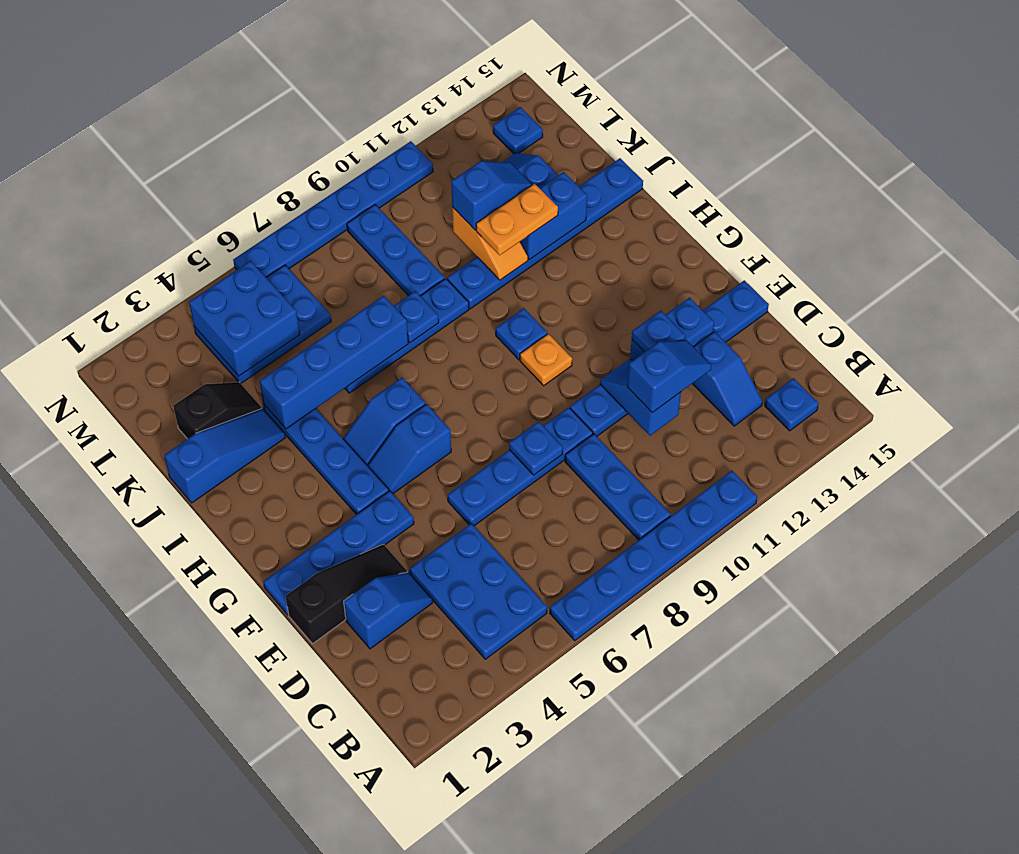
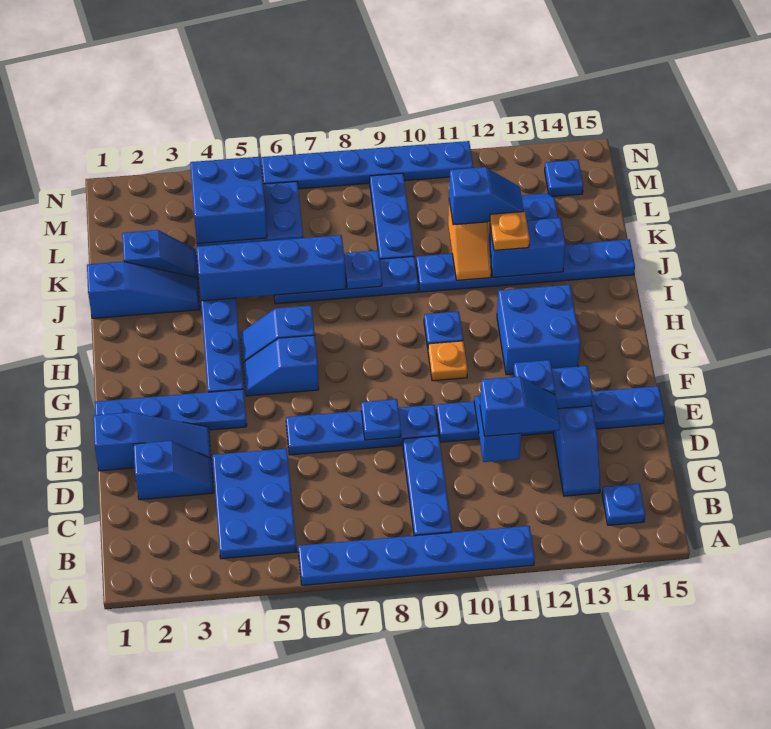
black 1x3 slope [286,544,407,644] -> blue 1x3 slope [93,412,211,471]
none -> blue 2x2 brick [497,285,581,375]
orange 1x2 plate [476,184,558,255] -> orange 1x1 plate [490,211,530,250]
black 1x2 slope [173,382,262,439] -> blue 1x2 slope [122,230,198,277]

